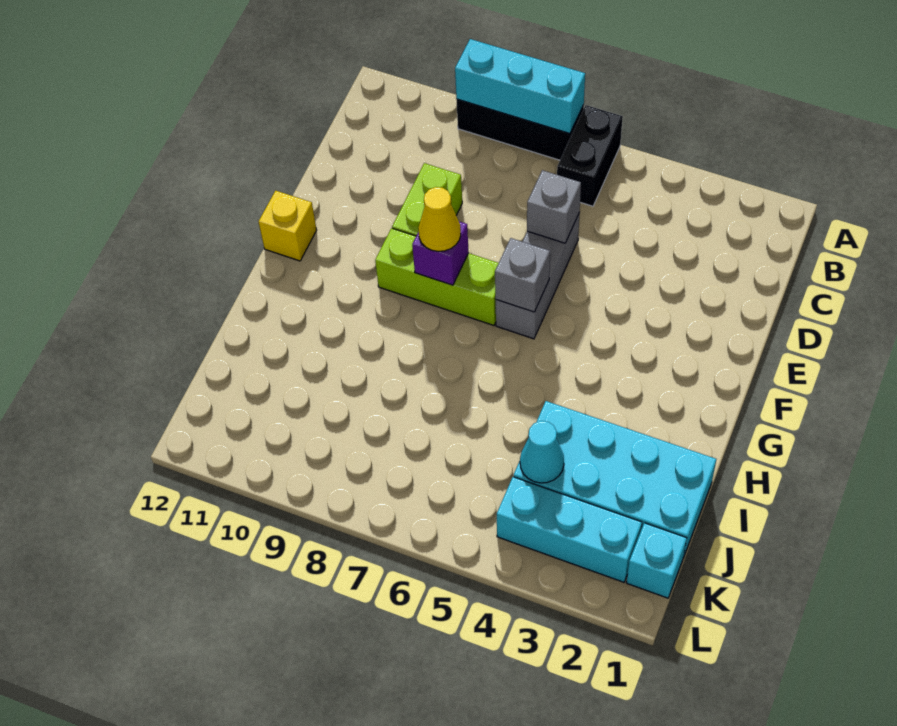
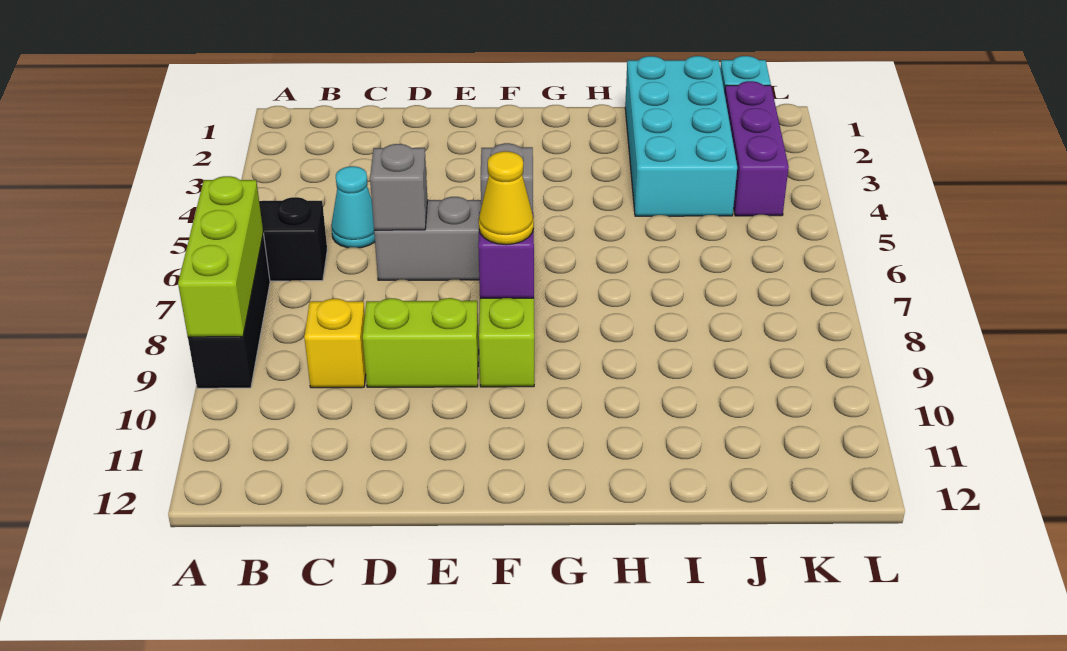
cyan 1x3 brick [455,39,585,134] -> lime 1x3 brick [178,176,263,337]
yellow 1x1 brick [259,191,317,261] -> yellow 1x1 brick moved to [304,299,366,388]
cyan 1x1 cone [520,421,564,483] -> cyan 1x1 cone moved to [331,166,375,248]
cyan 1x3 brick [497,477,642,582] -> purple 1x3 brick [725,81,789,216]

